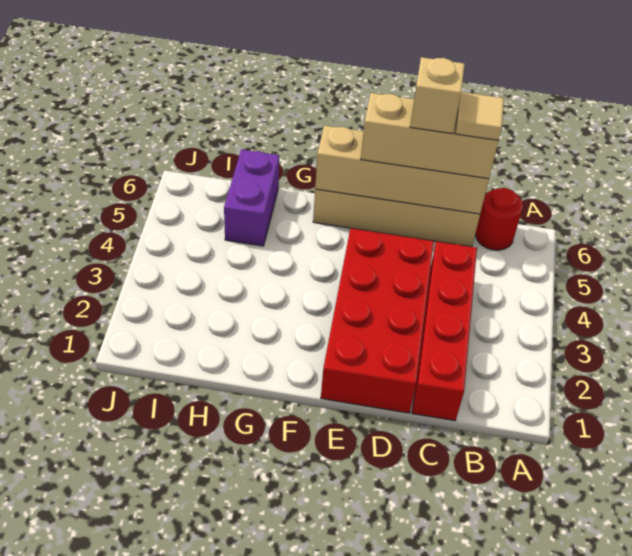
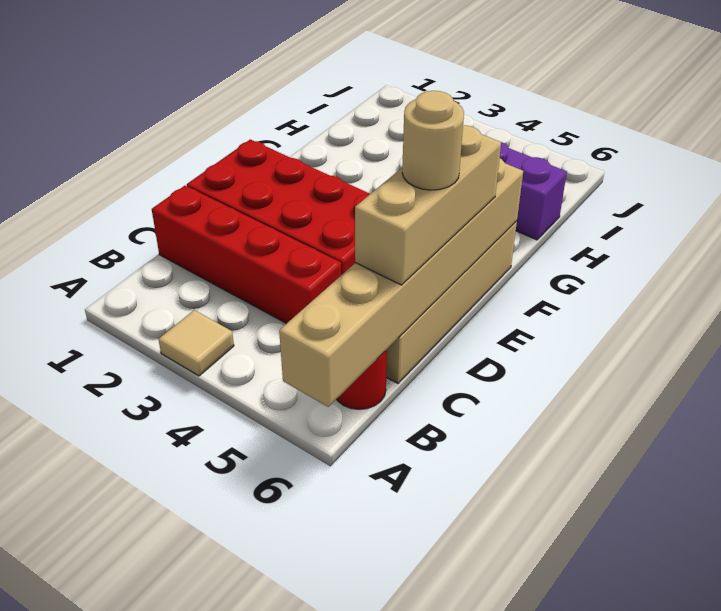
tan 1x4 brick [315,125,489,214] -> tan 1x6 brick [279,158,523,407]
tan 1x1 tile [455,92,504,140] -> tan 1x1 tile moved to [158,310,234,376]
tan 1x1 brick [410,57,465,134] -> tan 1x1 round brick [402,91,464,190]

